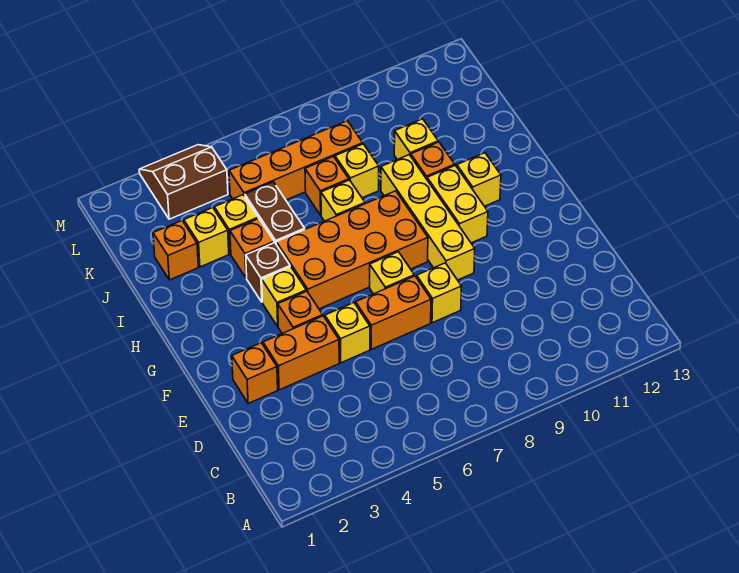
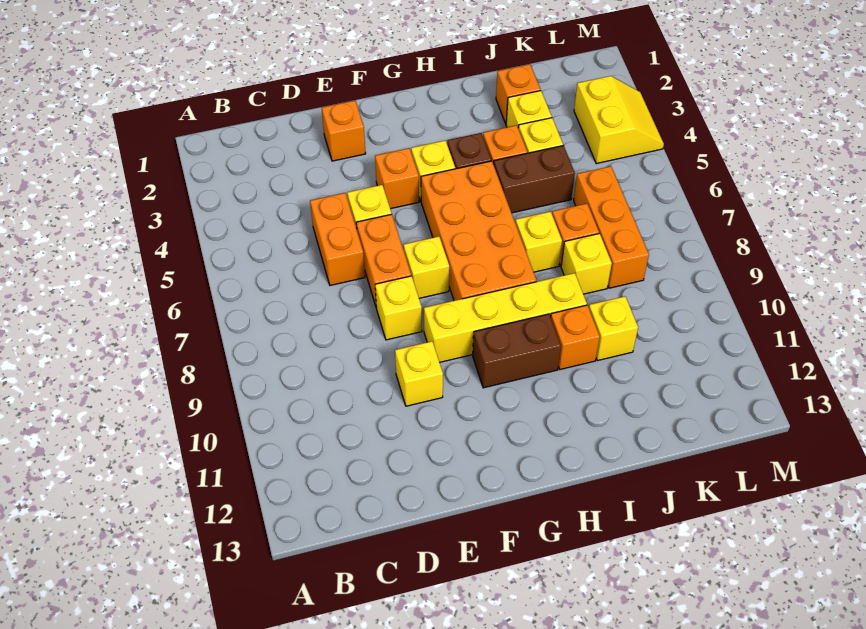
orange 1x2 brick [263,316,339,390] -> orange 1x2 brick moved to [310,193,365,285]
yellow 1x2 brick [427,165,488,243] -> brown 1x2 brick [473,314,561,388]
yellow 1x1 brick [457,153,501,206] -> yellow 1x1 brick moved to [395,341,443,406]
orange 1x4 brick [229,121,363,200] -> orange 1x3 brick [574,166,649,288]
brown 2x2 slope [139,145,228,219] -> yellow 2x2 slope [574,76,664,164]

